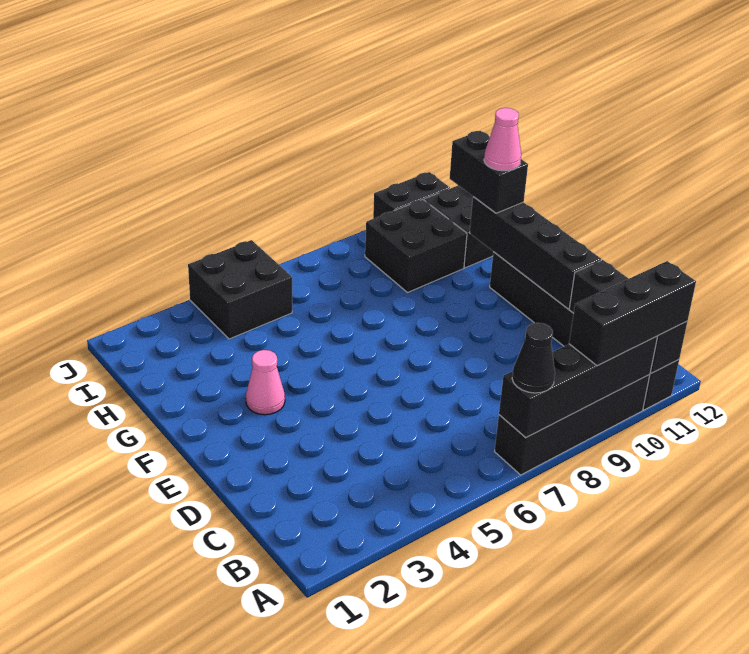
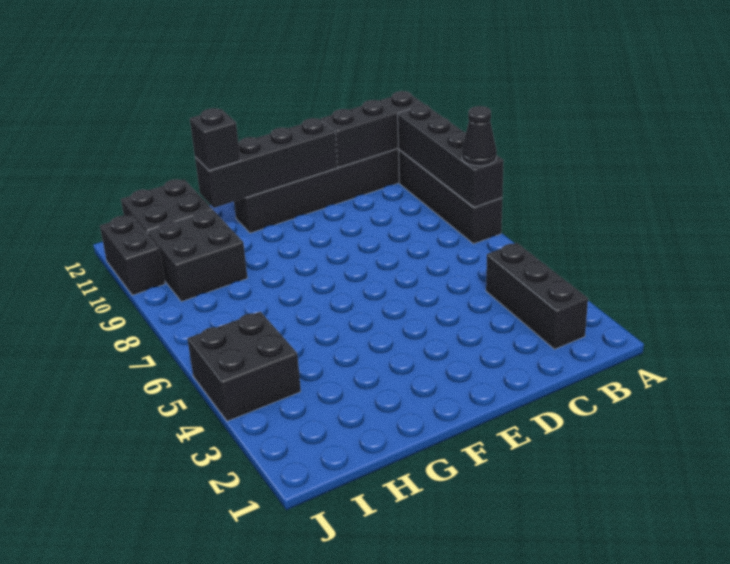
black 1x3 brick [569,261,696,366] -> black 1x3 brick moved to [486,243,588,349]
pink 1x1 cone [246,350,285,415] -> none
black 1x2 brick [450,131,528,213] -> black 1x1 brick [190,108,240,170]
pink 1x1 cone [484,108,521,171] -> none

